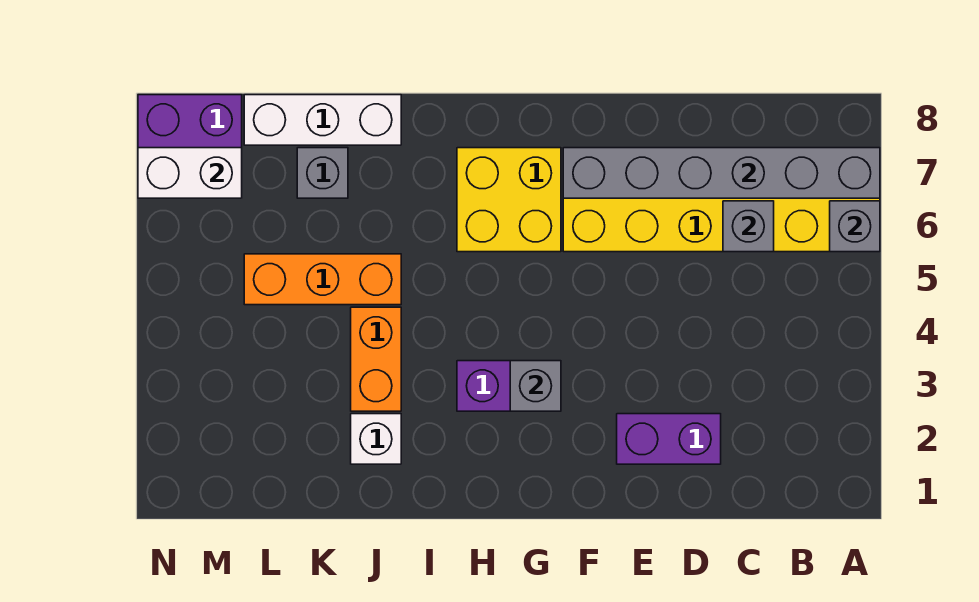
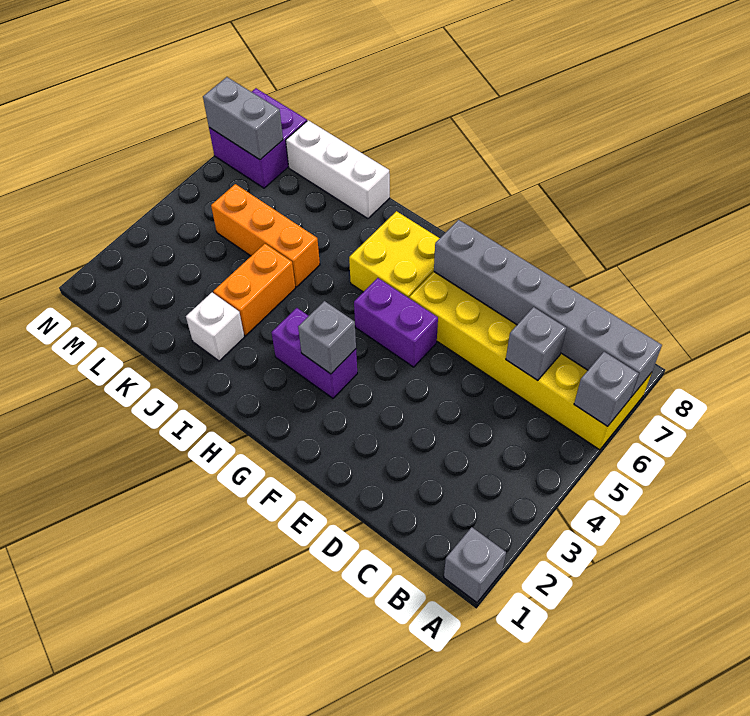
purple 1x2 brick [617,414,721,464] -> purple 1x2 brick moved to [354,278,438,367]
grey 1x1 brick [297,148,348,198] -> grey 1x1 brick moved to [444,527,506,603]
white 1x2 brick [138,148,242,198] -> grey 1x2 brick [203,77,283,160]

